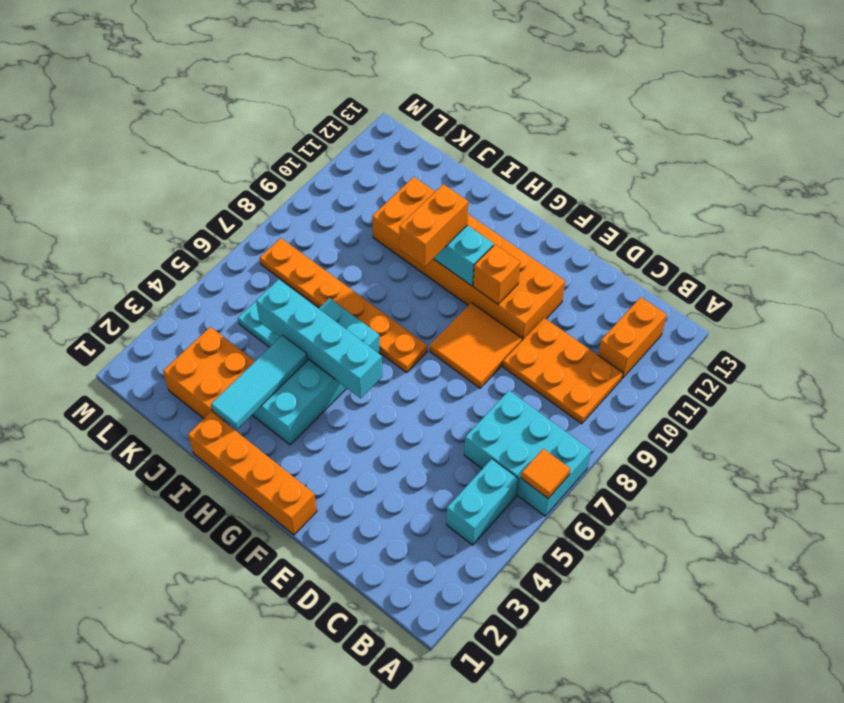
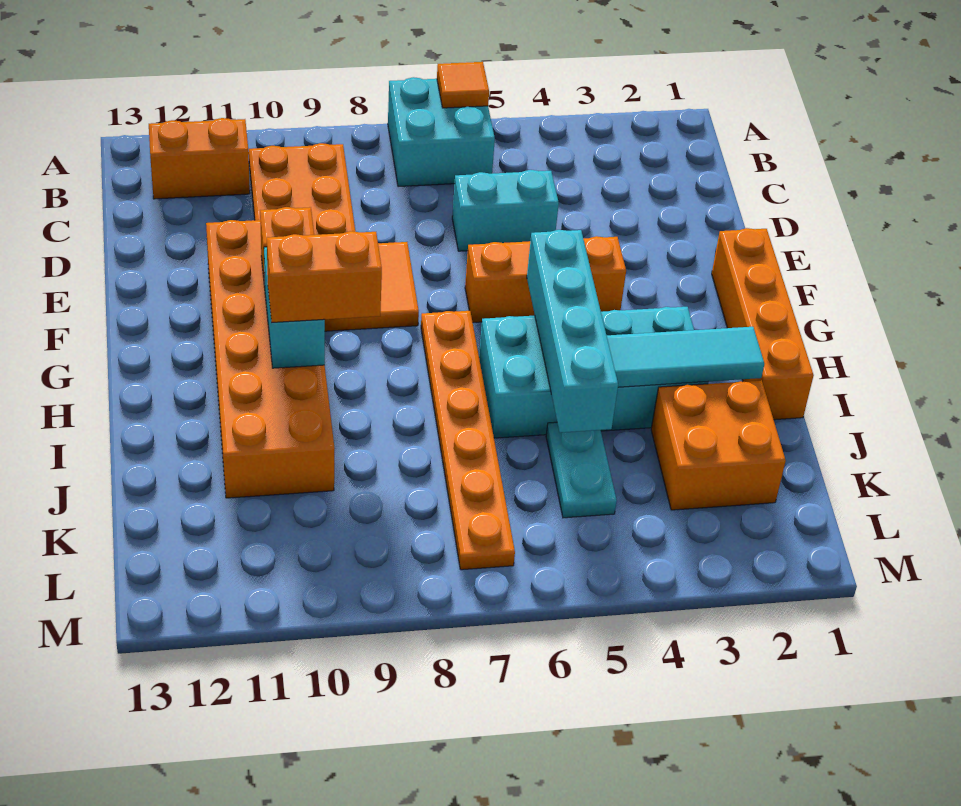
cyan 2x3 brick [464,391,591,516] -> cyan 2x2 brick [388,77,495,187]
cyan 1x2 brick [446,459,519,545] -> cyan 1x2 brick moved to [452,170,559,251]
none -> orange 1x3 brick [465,236,626,323]

